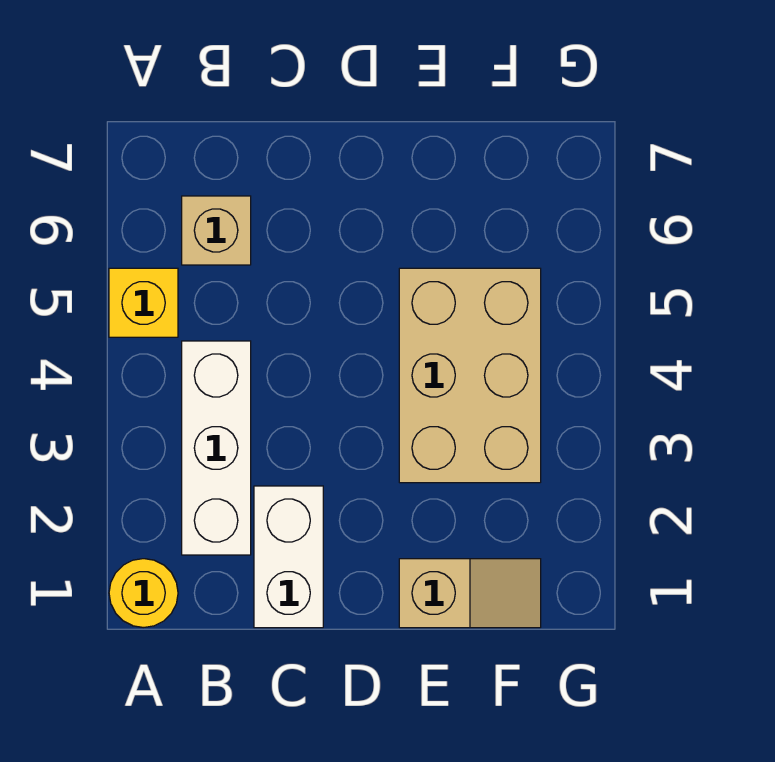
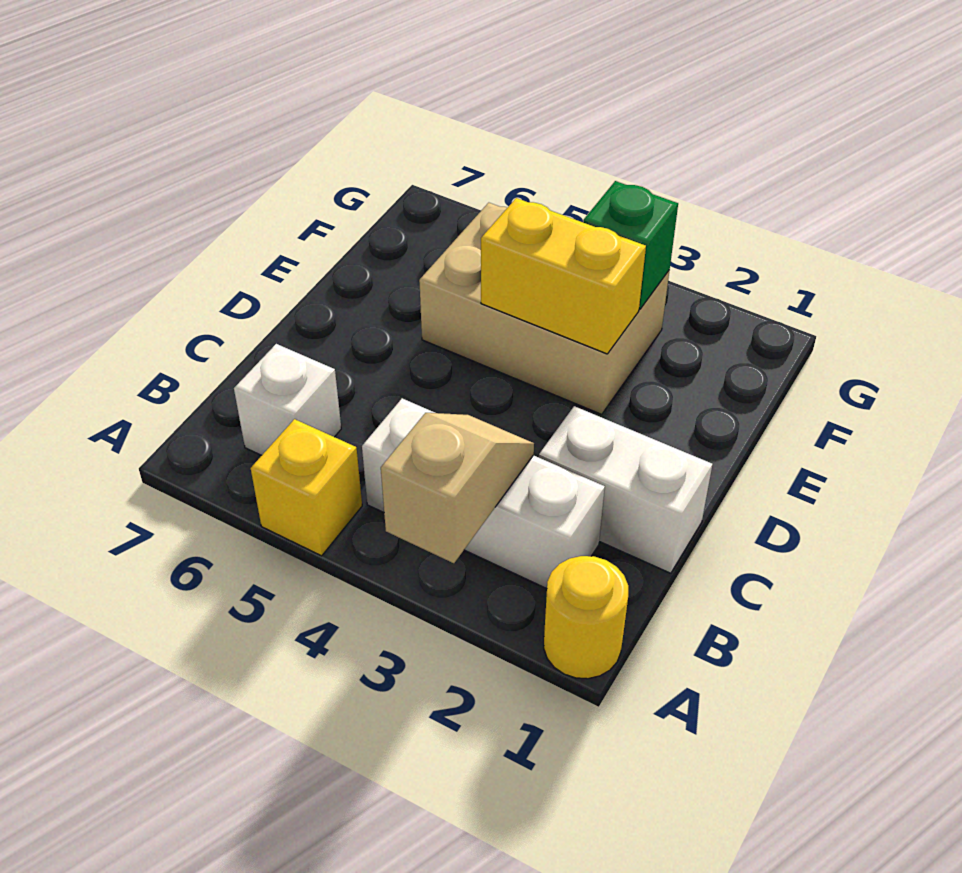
tan 1x1 brick [182,196,251,265] -> white 1x1 brick [234,344,341,455]
tan 1x2 slope [399,559,541,628] -> tan 1x2 slope moved to [381,413,534,563]
none -> yellow 1x2 brick [481,198,646,354]
none -> green 1x1 brick [583,181,678,309]

